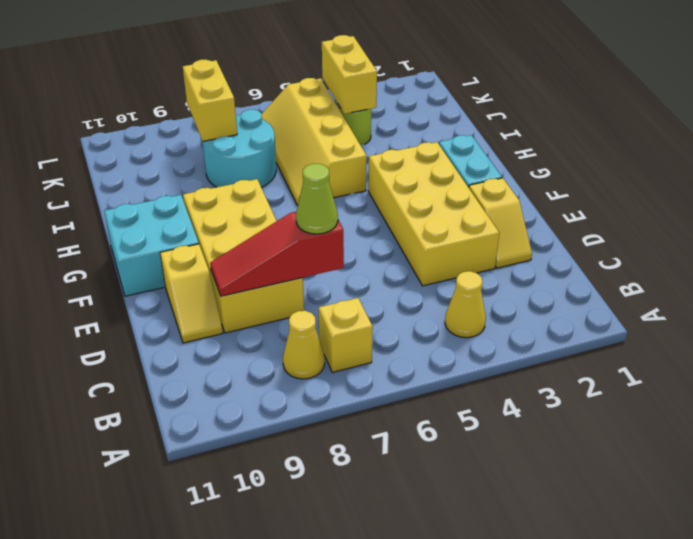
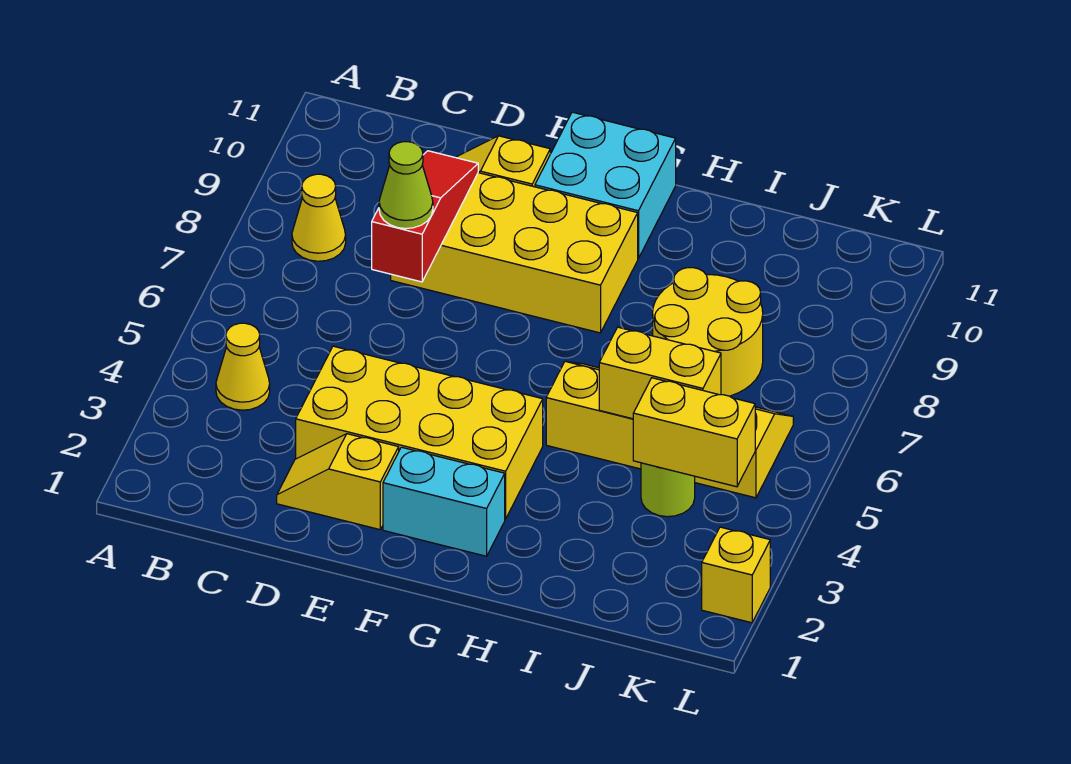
yellow 1x1 brick [319,298,373,372] -> yellow 1x1 brick moved to [702,527,770,623]
cyan 2x2 round brick [203,109,276,188] -> yellow 2x2 round brick [653,268,763,396]
yellow 1x2 brick [183,60,237,141] -> yellow 1x2 brick moved to [599,327,721,419]

